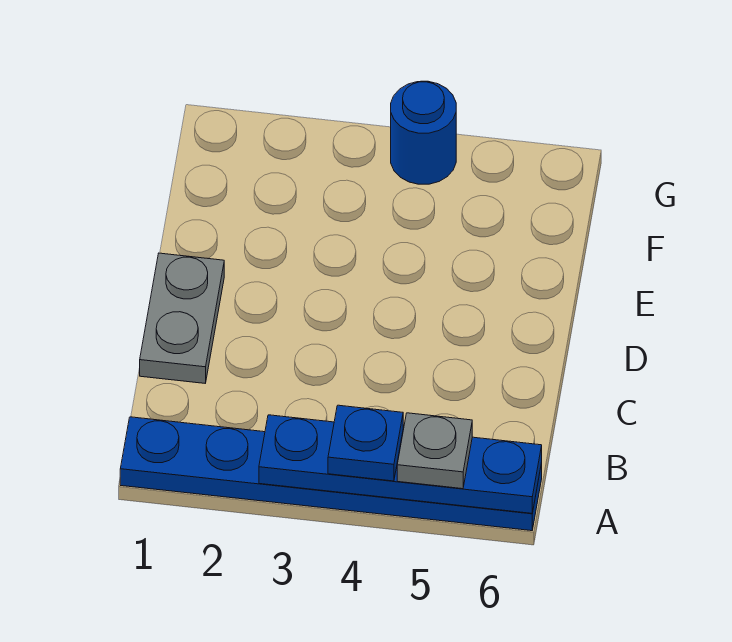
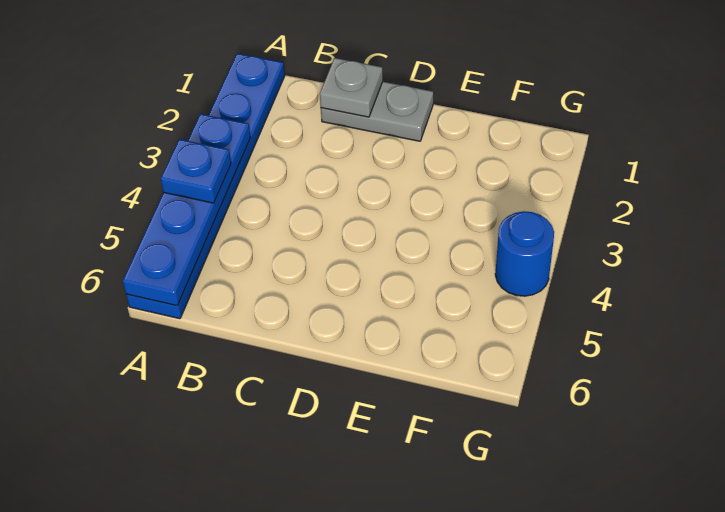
grey 1x1 plate [397,413,472,489] -> grey 1x1 plate moved to [320,58,383,117]

